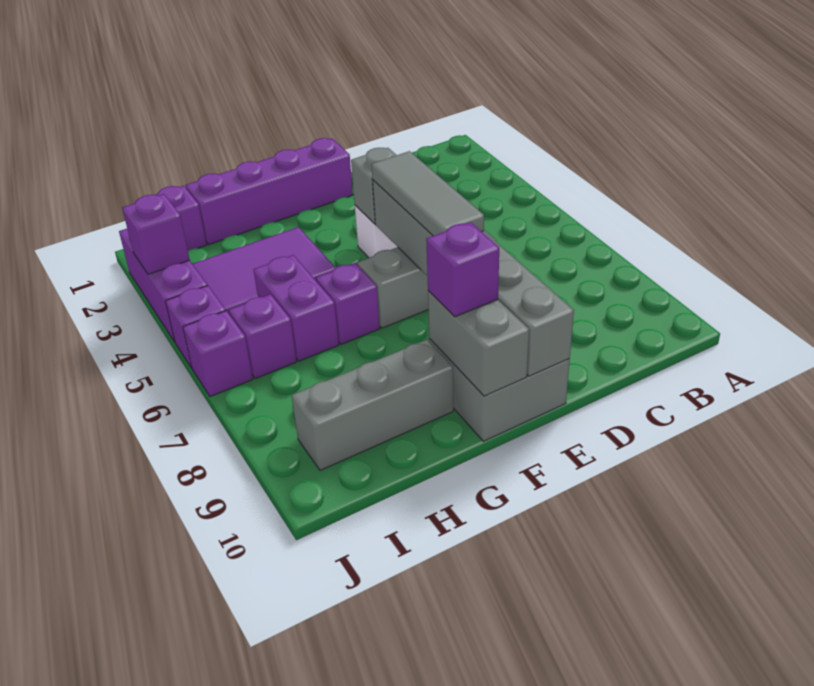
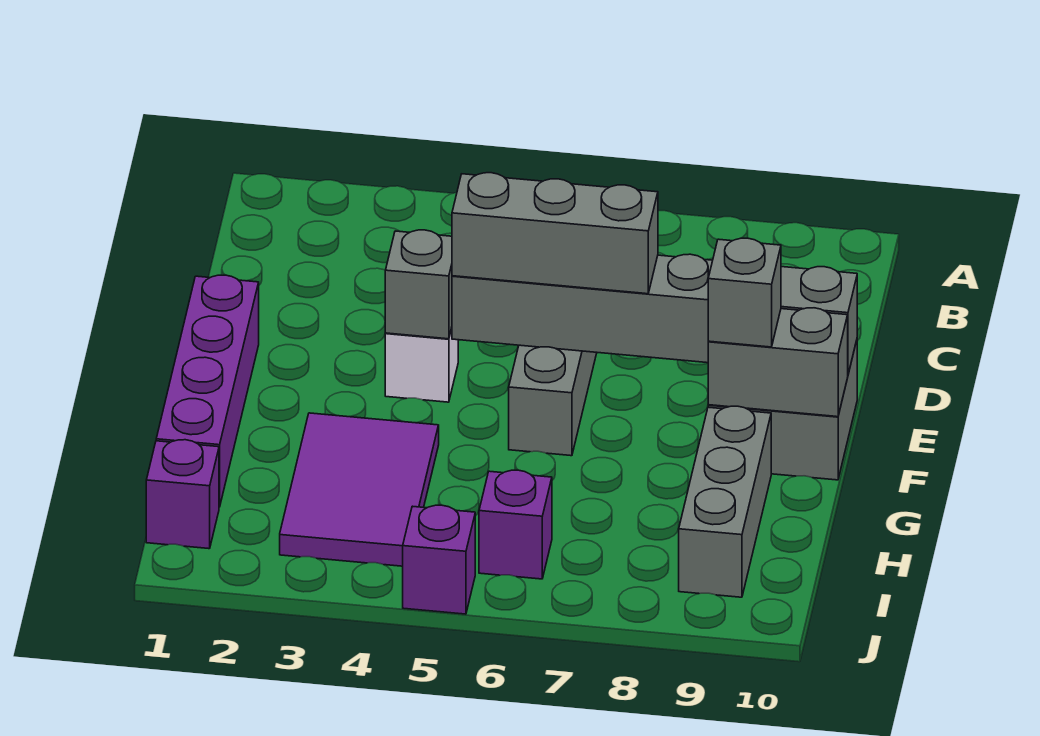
grey 1x3 tile [371,151,484,236] -> grey 1x3 brick [452,173,658,294]
purple 1x1 brick [426,222,499,317] -> grey 1x1 brick [708,238,781,347]
purple 1x1 brick [316,263,380,344] -> none
purple 1x2 brick [254,255,339,361] -> none
purple 1x3 brick [119,229,207,342] -> none
purple 1x1 brick [122,194,190,274] -> none
purple 1x1 brick [183,311,253,397] -> none

